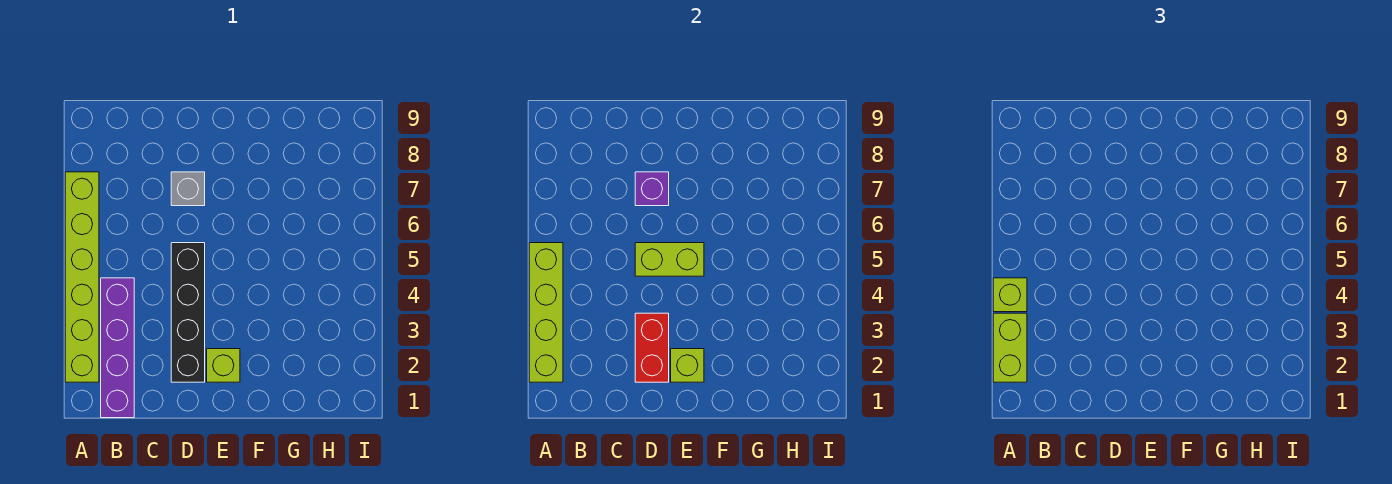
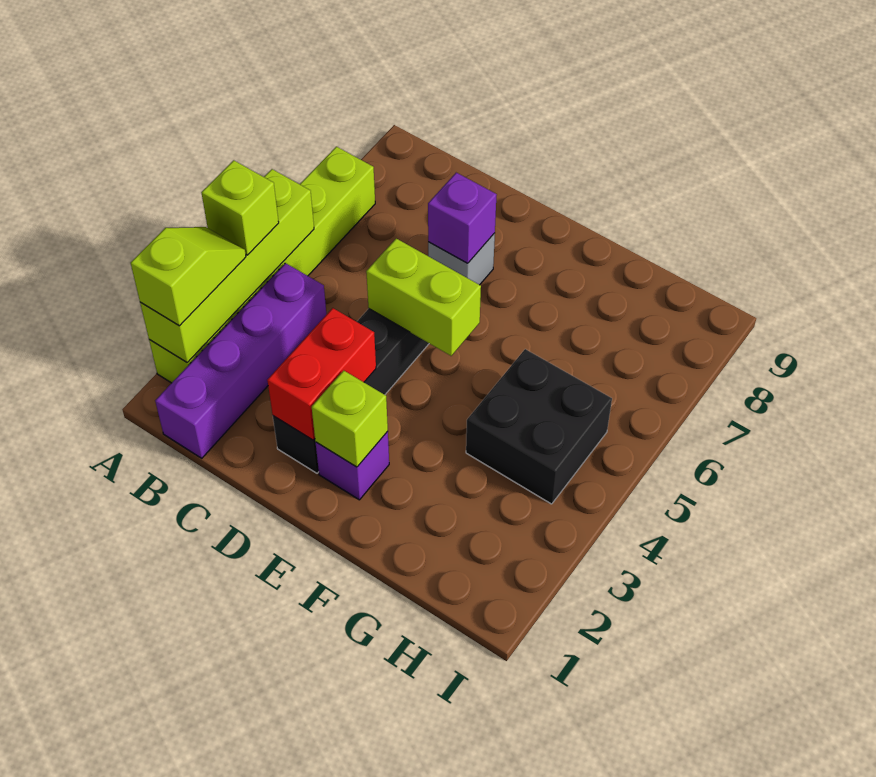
lime 1x2 brick [993,313,1027,382] -> lime 1x2 slope [131,227,246,326]
lime 1x1 brick [207,349,240,382] -> purple 1x1 brick [316,431,389,500]
none -> black 2x2 brick [466,349,612,504]

